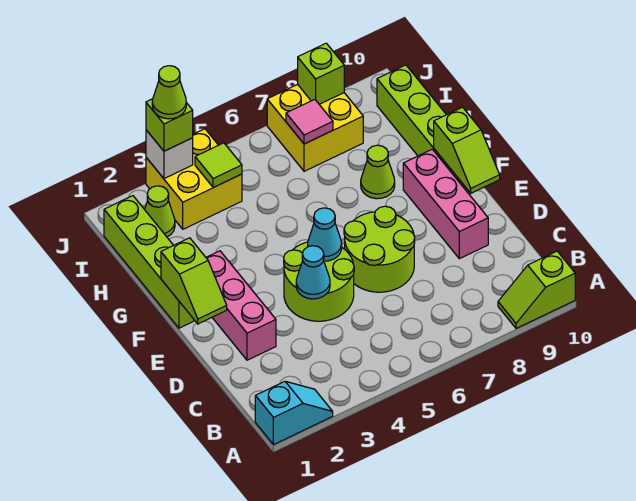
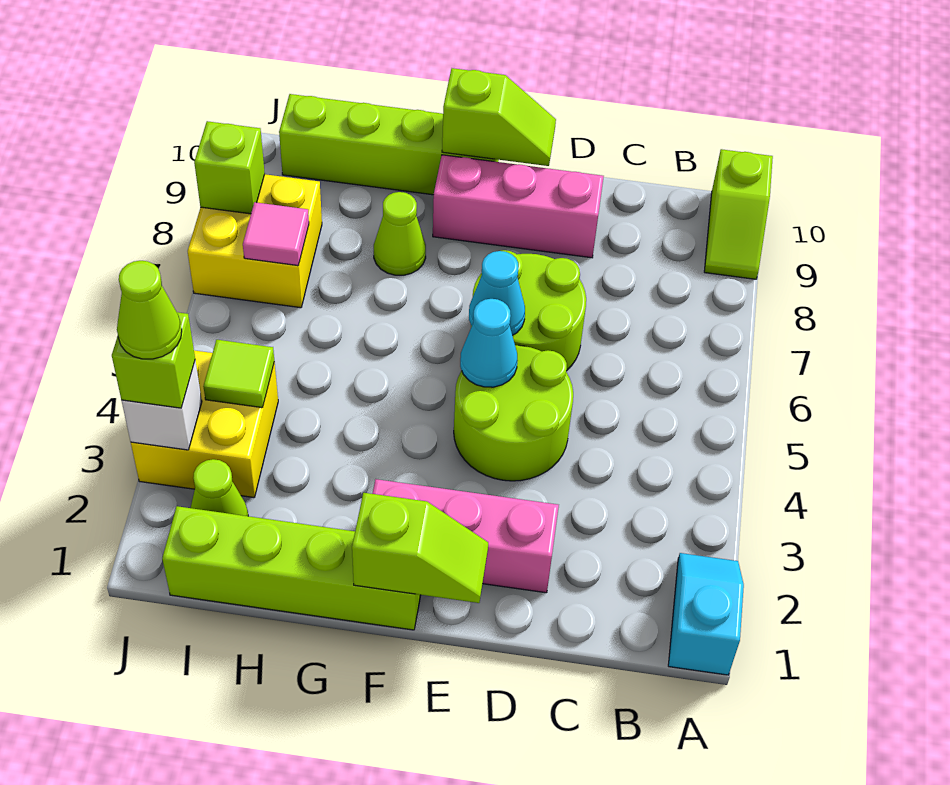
cyan 1x1 cone [296,246,330,299] -> cyan 1x1 cone moved to [469,251,525,335]

